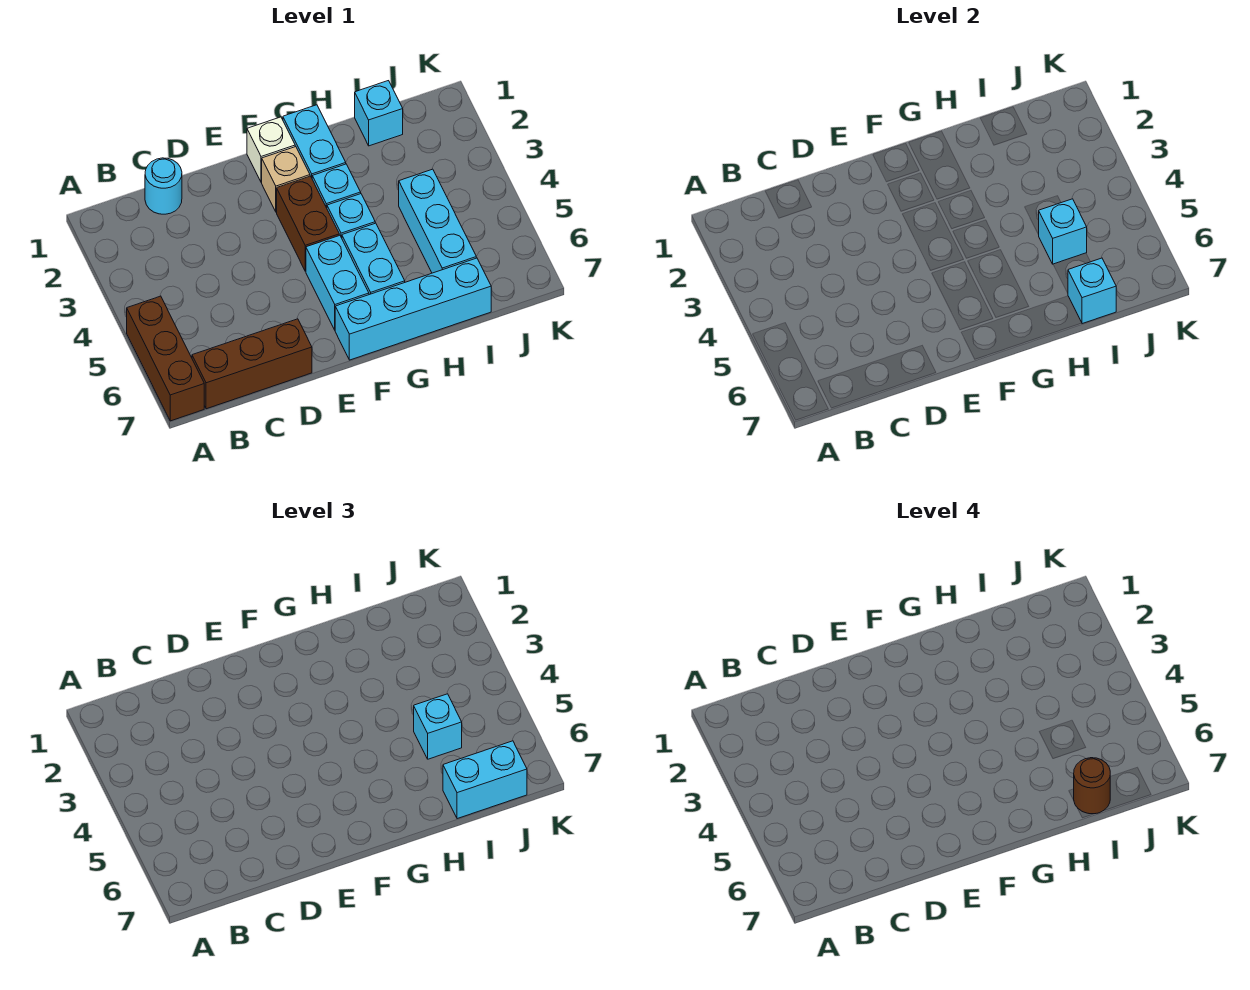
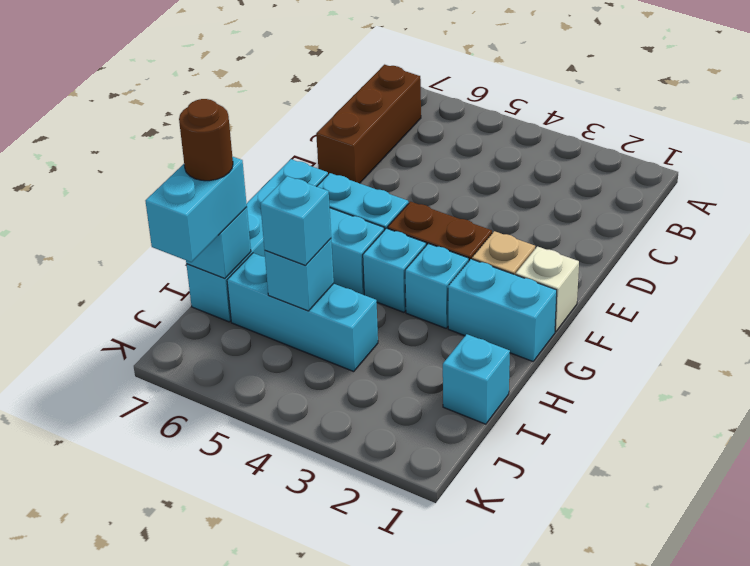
brown 1x3 brick [127,296,204,421] -> none
cyan 1x1 round brick [145,158,182,214] -> none

